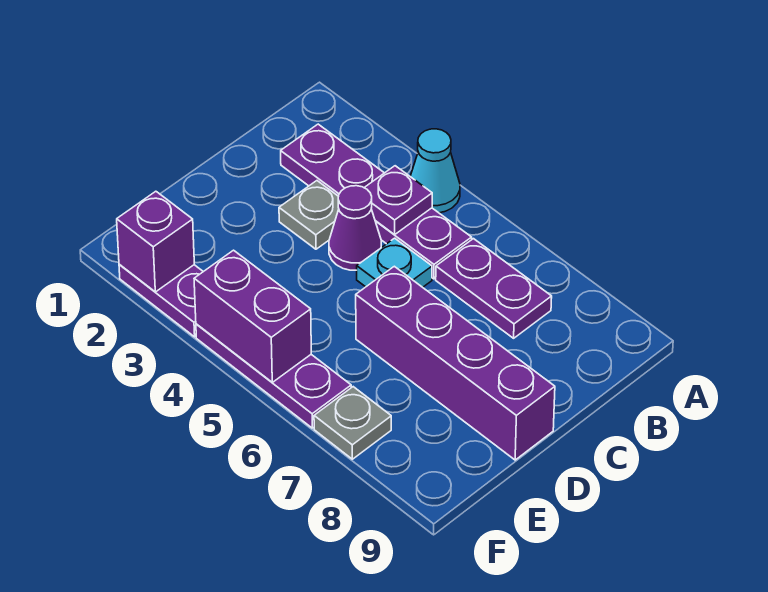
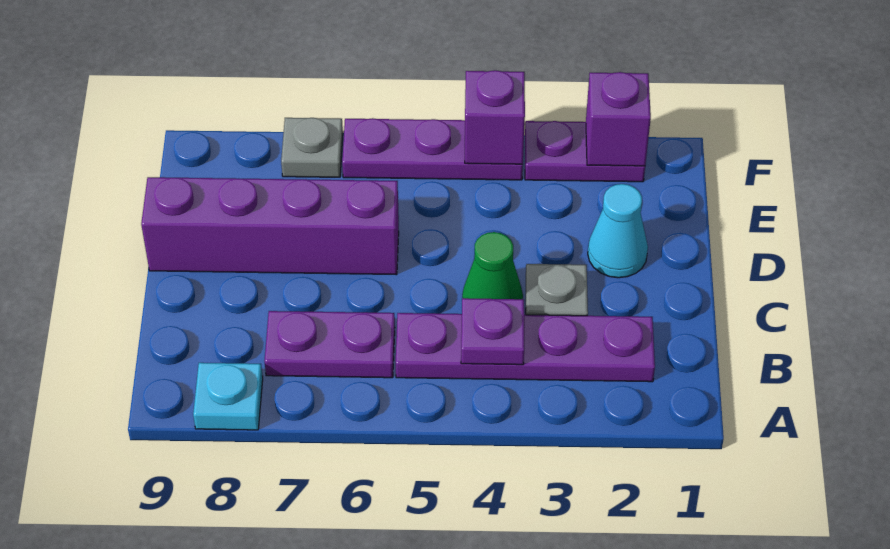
cyan 1x1 cone [410,129,460,213] -> cyan 1x1 cone moved to [588,184,648,278]
purple 1x1 cone [329,186,381,270] -> green 1x1 cone [462,232,523,299]
cyan 1x1 plate [357,238,432,287] -> cyan 1x1 plate moved to [193,363,263,430]
purple 1x2 brick [194,250,311,382] -> purple 1x1 brick [465,70,525,164]

